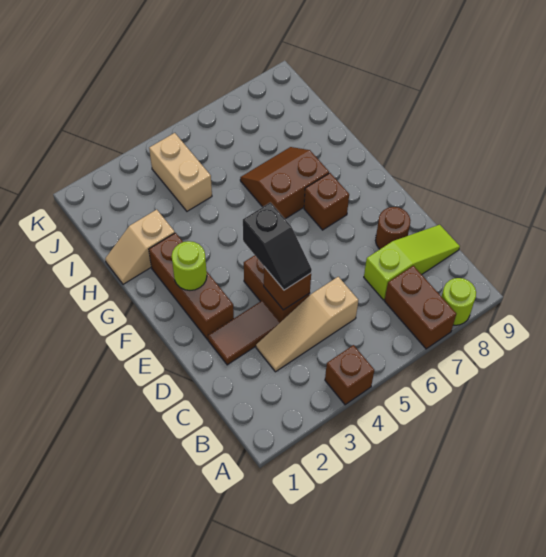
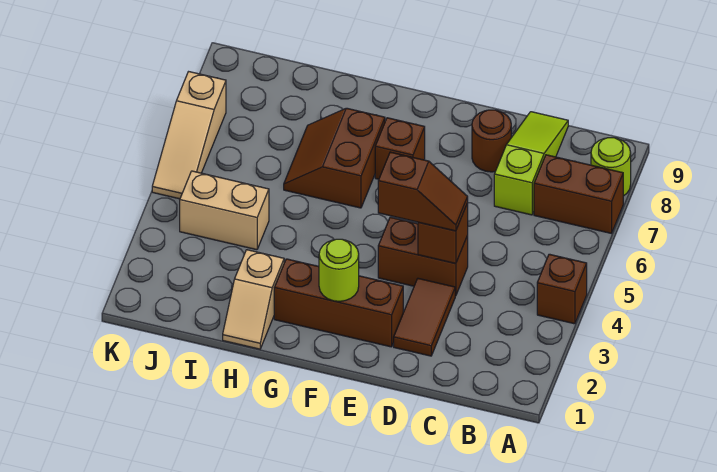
tan 1x3 slope [256,277,358,372] -> tan 1x3 slope moved to [152,72,226,199]
black 1x2 slope [243,202,312,290] -> brown 1x2 slope [378,152,468,231]

